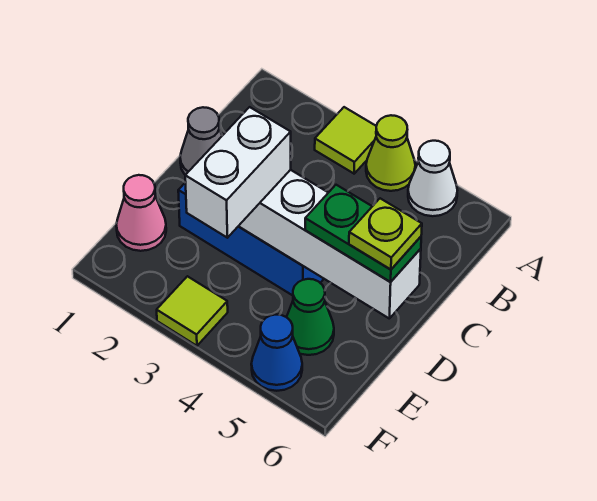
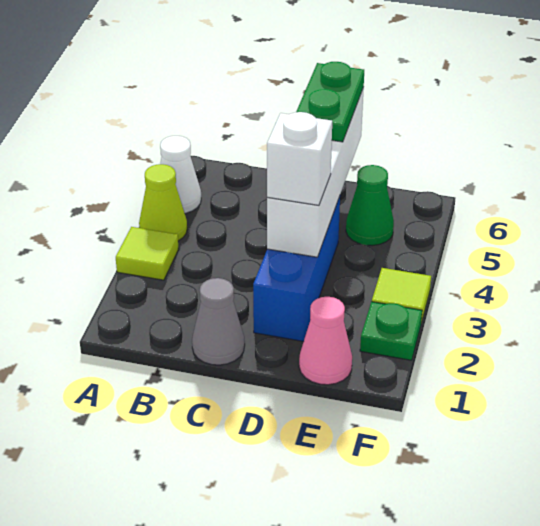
white 1x2 brick [185,107,291,238] -> white 1x1 brick [267,112,332,205]
lime 1x1 plate [349,198,422,270] -> none
none -> green 1x1 plate [360,302,422,360]
blue 1x1 cone [251,315,302,391] -> none

